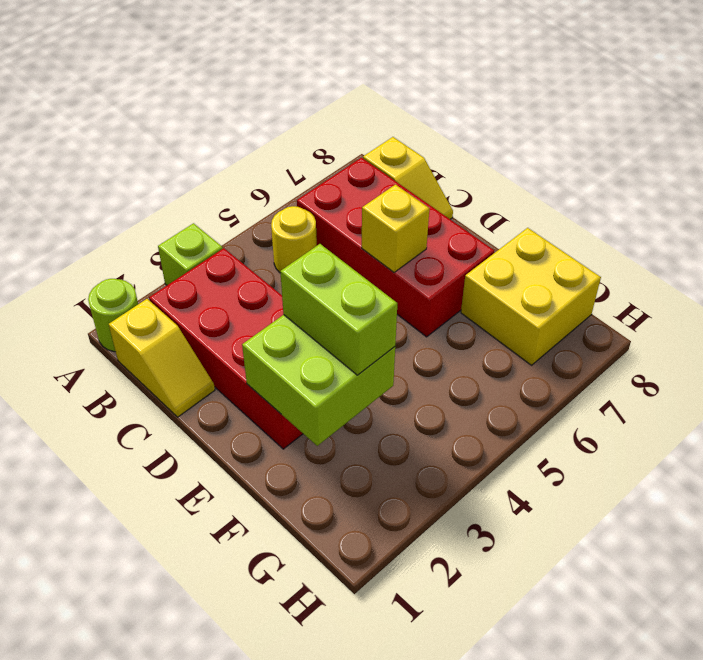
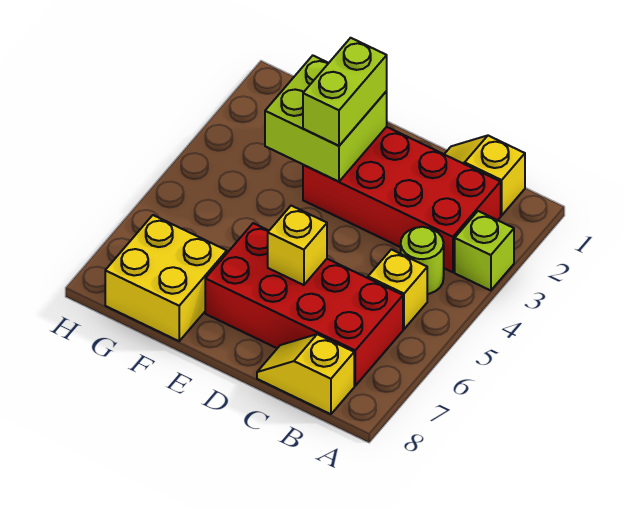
lime 1x1 round brick [88,279,138,352] -> lime 1x1 round brick moved to [401,227,444,294]
yellow 1x1 round brick [271,206,317,273] -> yellow 1x1 brick [368,249,427,329]
lime 1x2 brick [280,244,397,375] -> lime 1x2 brick turned to [303,38,387,146]

